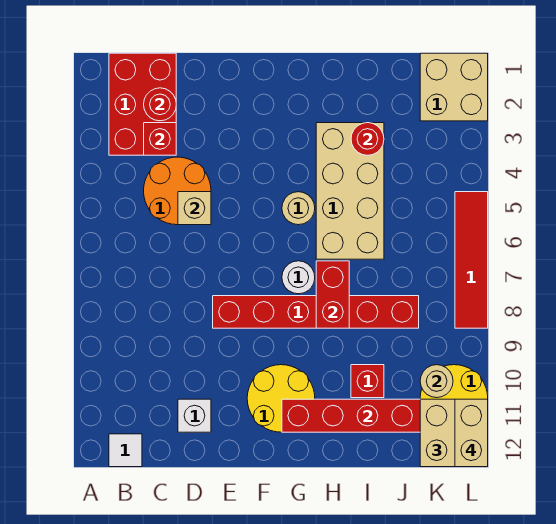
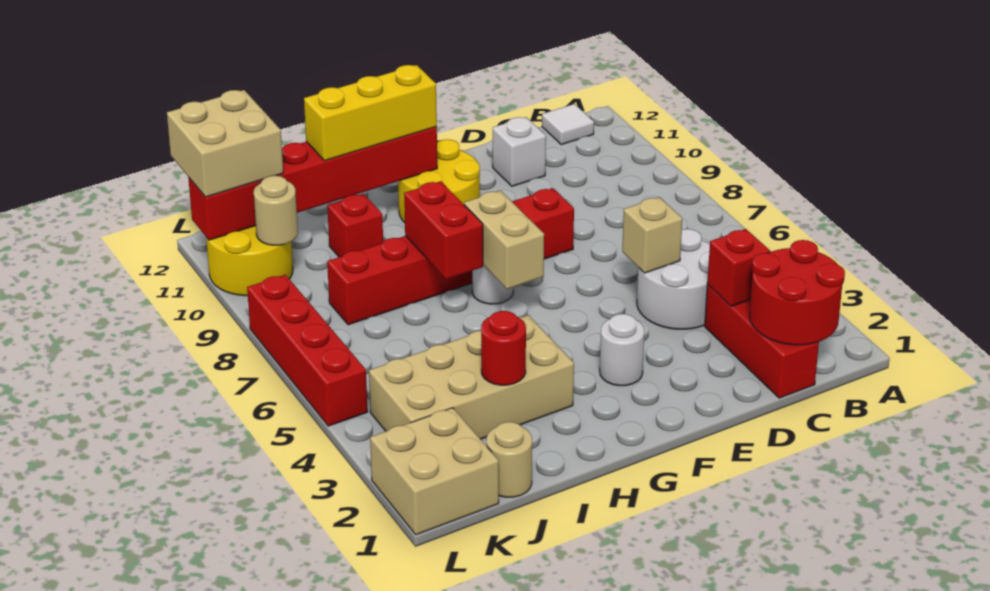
red 2x3 brick [109,53,176,155] -> red 1x3 brick [705,285,819,398]
red 1x1 round brick [144,88,176,121] -> red 2x2 round brick [750,240,845,345]
orange 2x2 round brick [144,157,211,225] -> white 2x2 round brick [637,229,710,329]
none -> white 1x1 round brick [600,314,644,386]
tan 1x1 round brick [282,192,315,225] -> tan 1x1 round brick moved to [486,422,532,497]
none -> yellow 1x3 brick [304,65,437,161]
tan 2x4 brick [316,123,384,259] -> tan 2x4 brick turned to [369,315,574,439]
red 1x4 tile [455,192,488,328] -> red 1x4 brick [247,275,367,426]
tan 1x2 brick [455,399,488,467] -> tan 1x2 brick moved to [464,191,544,289]

